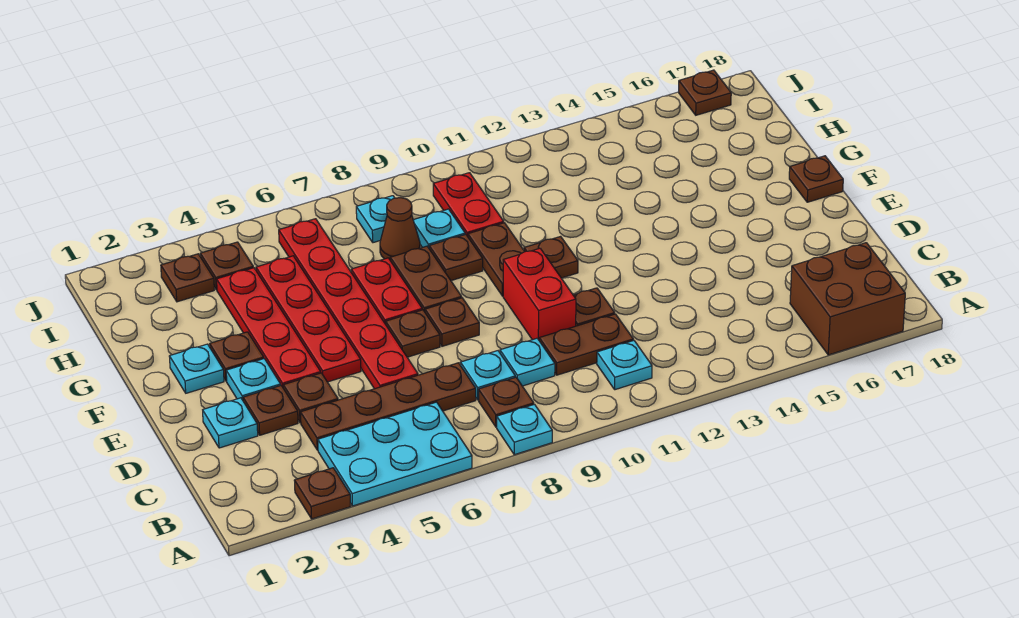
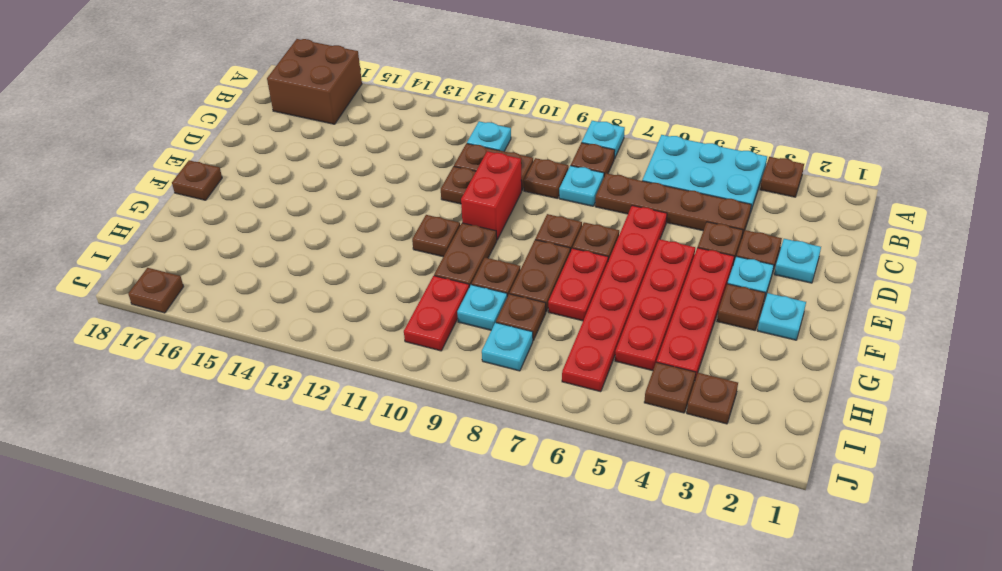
cyan 1x1 plate [500,338,555,386] -> brown 1x1 plate [524,158,569,199]
brown 1x1 cone [380,198,420,259] -> brown 1x1 plate [496,294,546,340]

